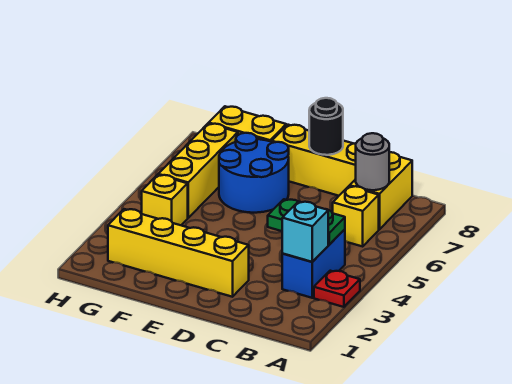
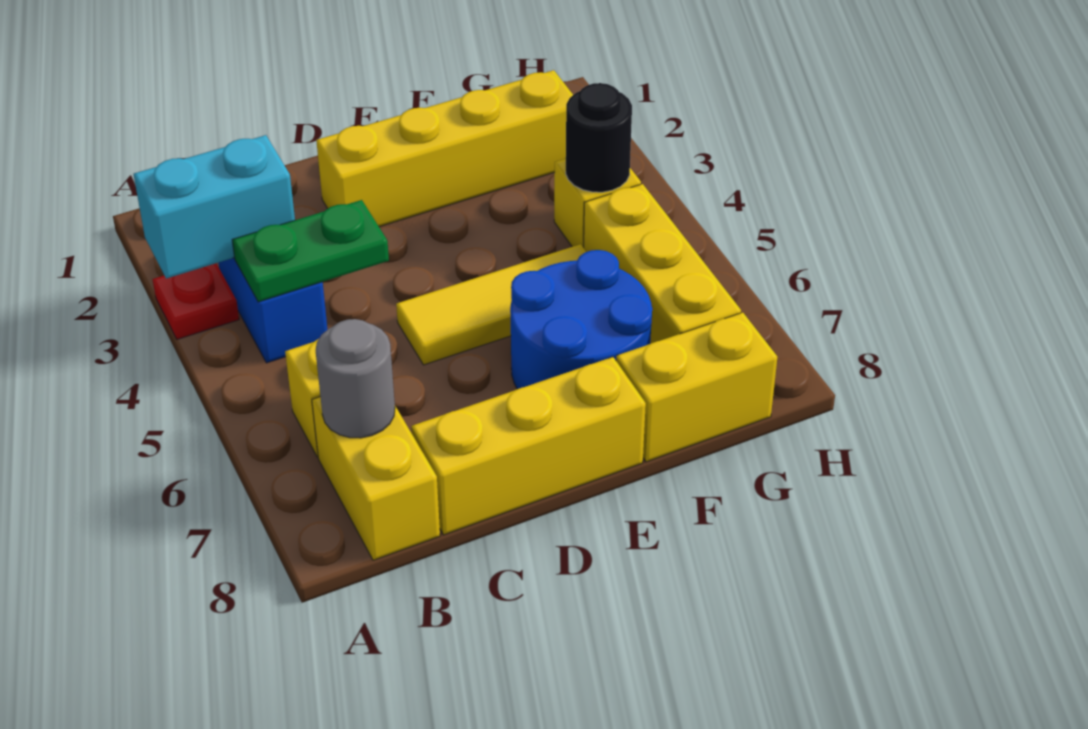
cyan 1x1 brick [282,201,328,262] -> cyan 1x2 brick [134,135,295,279]
none -> yellow 1x3 tile [396,244,586,365]
black 1x1 round brick [309,98,343,155] -> black 1x1 round brick moved to [566,83,632,192]

